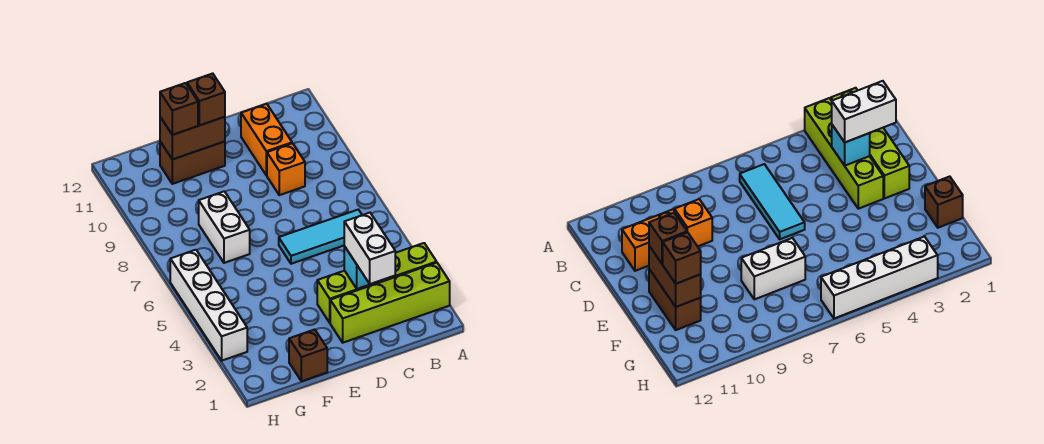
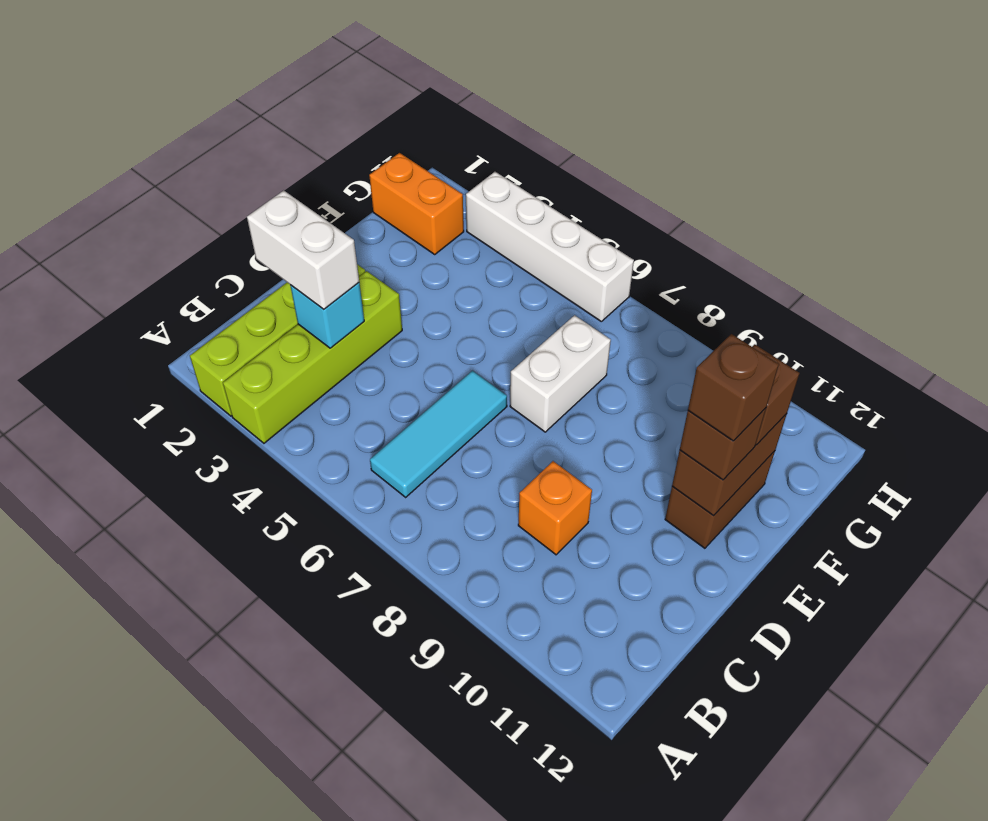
orange 1x2 brick [241,104,292,175] -> orange 1x2 brick moved to [369,153,464,254]
brown 1x1 brick [289,330,327,381] -> brown 1x1 brick moved to [688,334,779,441]
white 1x2 brick [199,191,250,263] -> white 1x2 brick turned to [510,315,611,432]

